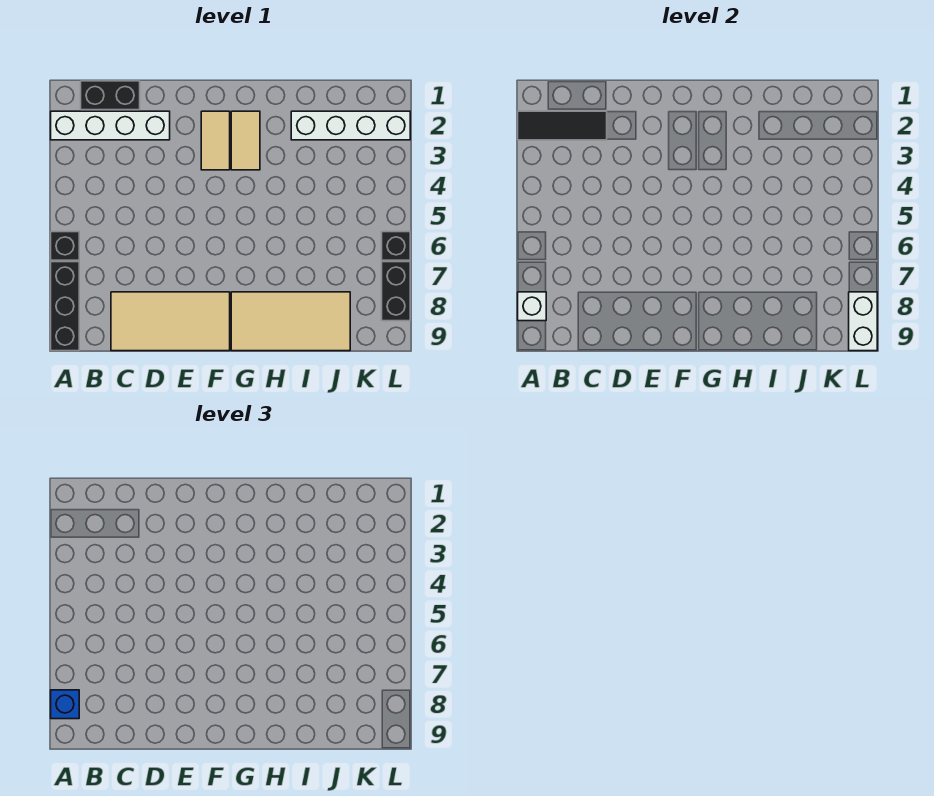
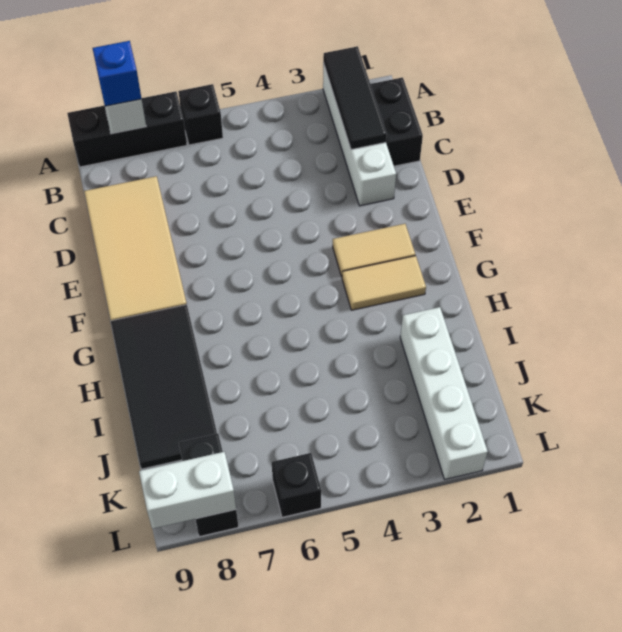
tan 2x4 tile [231,292,350,351] -> black 2x4 tile [111,305,217,469]
black 1x2 brick [382,262,410,321] -> black 1x2 brick turned to [179,434,238,537]

